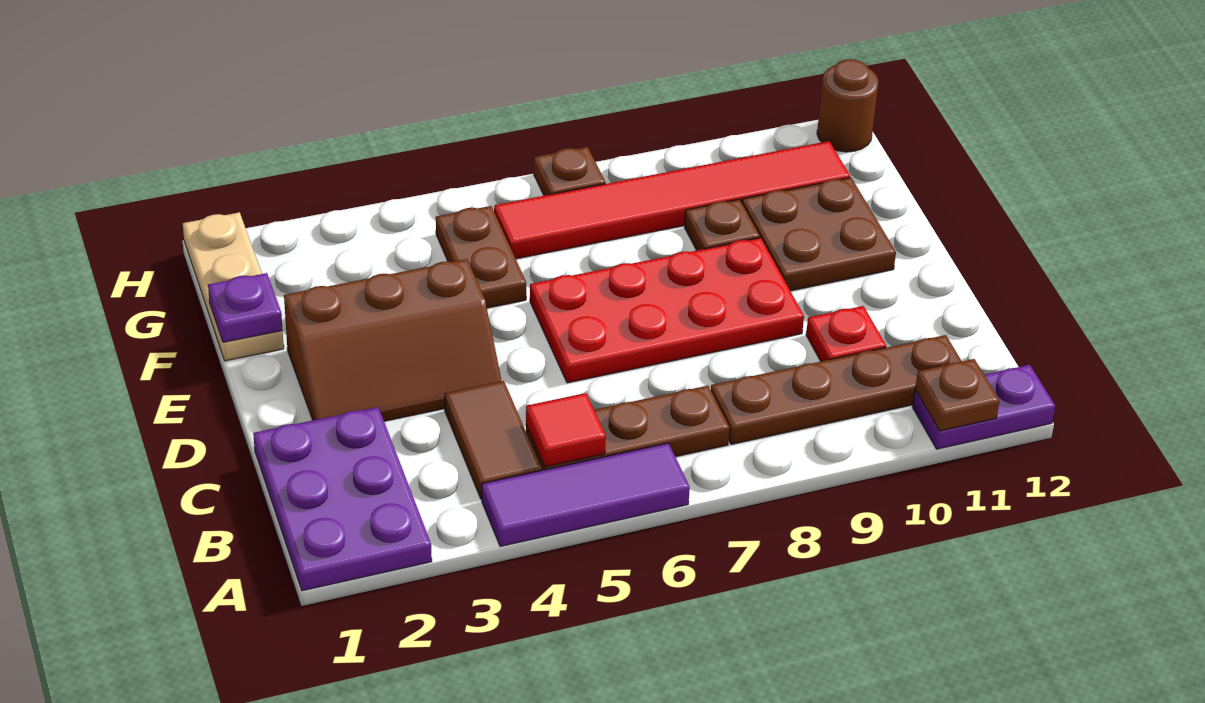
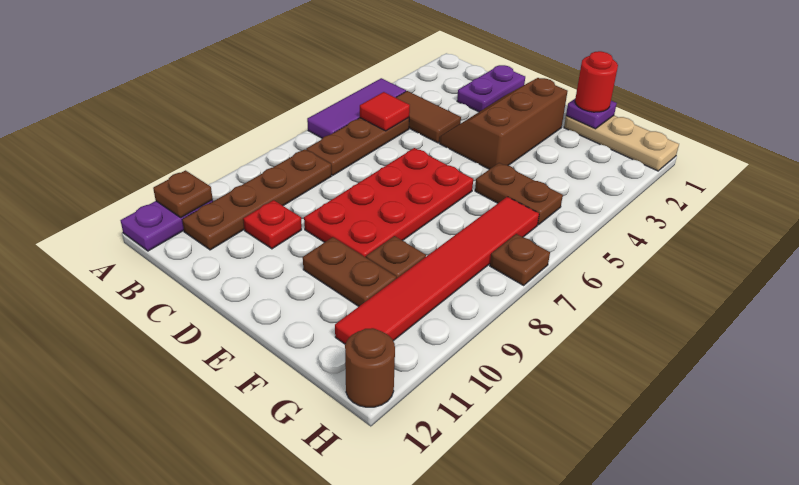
purple 2x3 plate [253,407,432,591] -> purple 1x2 plate [457,65,525,112]
brown 2x2 plate [742,178,896,291] -> brown 1x2 plate [303,237,396,306]
none -> red 1x1 round brick [575,51,618,112]

